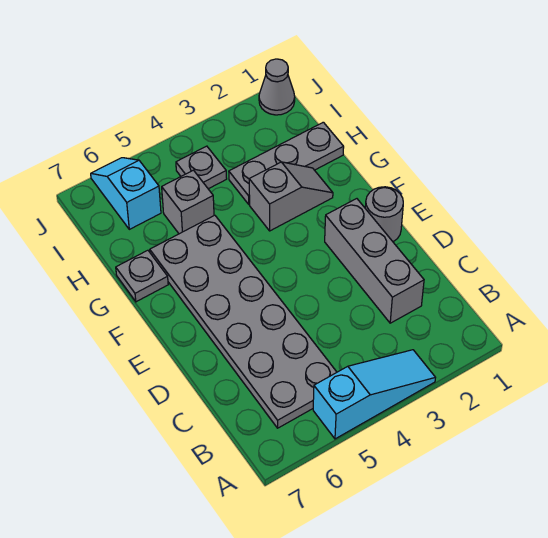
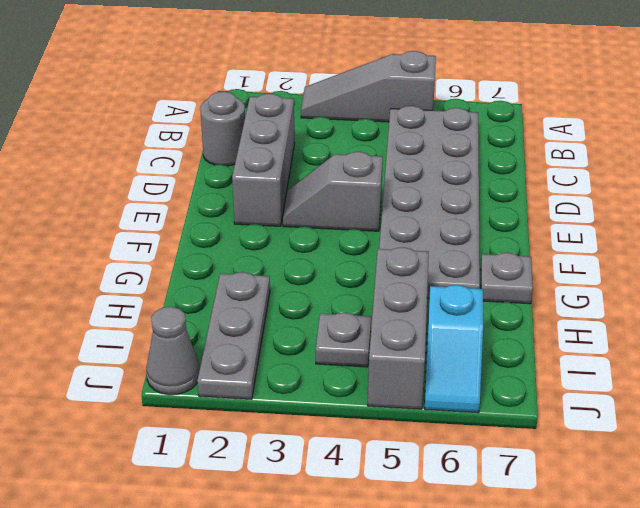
cyan 1x3 slope [313,350,435,439] -> grey 1x3 slope [301,51,436,122]
grey 1x1 round brick [365,187,403,242] -> grey 1x1 round brick moved to [200,92,245,166]
grey 1x2 slope [249,162,333,231] -> grey 1x2 slope moved to [283,152,383,231]
grey 1x3 plate [229,122,344,204] -> grey 1x3 plate turned to [197,272,270,400]
grey 1x1 brick [162,170,214,234] -> grey 1x3 brick [368,247,429,409]

